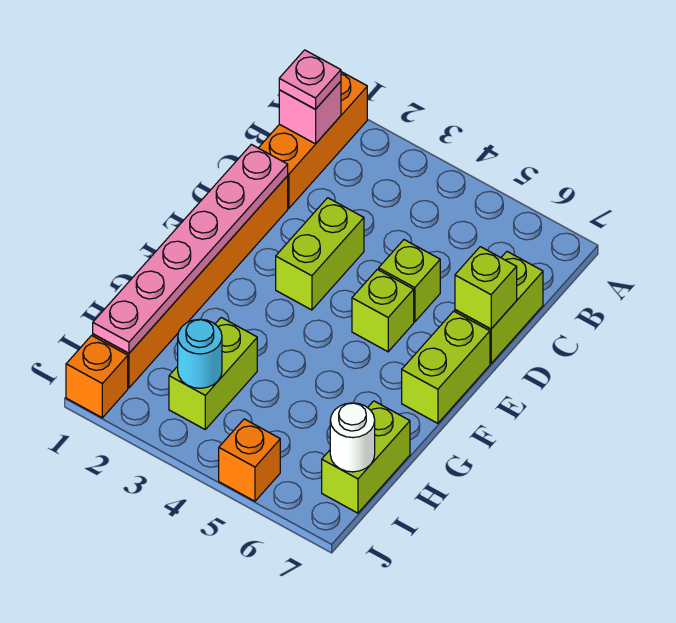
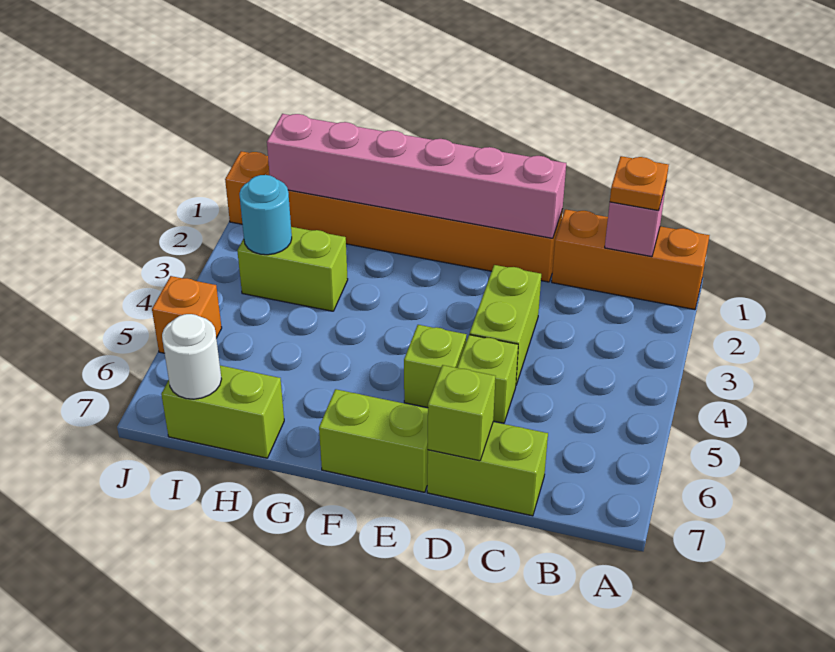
pink 1x1 plate [279,50,341,109] -> orange 1x1 plate [610,156,669,211]
pink 1x6 plate [93,144,288,353] -> pink 1x6 brick [267,114,566,238]
lime 1x2 brick [276,198,364,310] -> lime 1x2 brick turned to [470,265,541,385]

